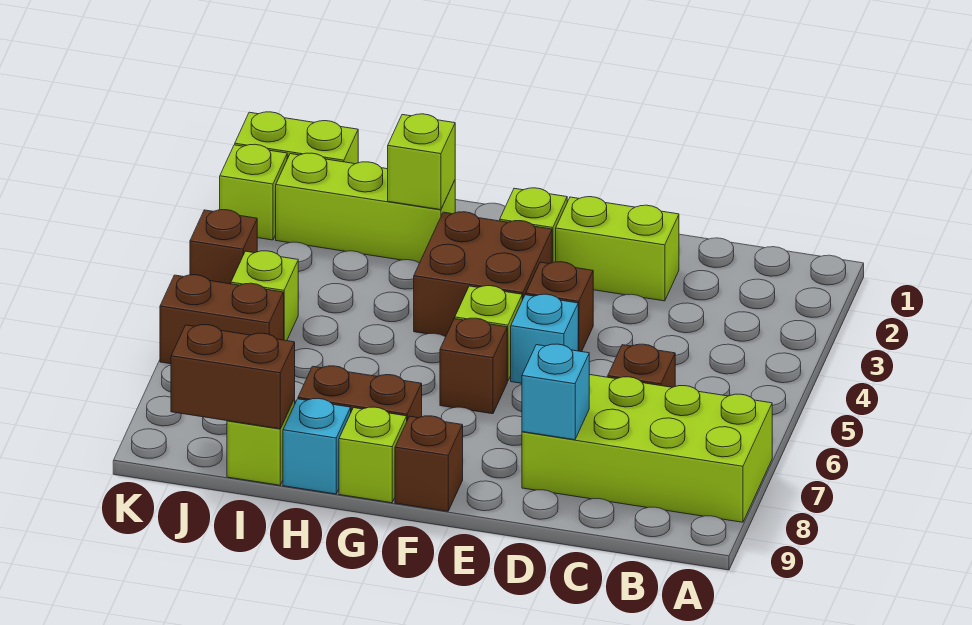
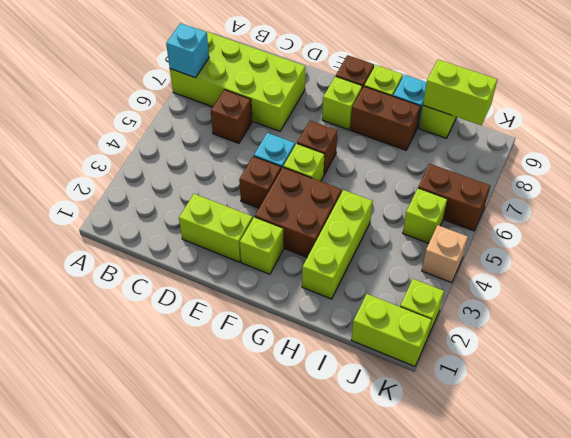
cyan 1x1 brick [522,344,589,440] -> cyan 1x1 brick moved to [166,23,209,78]
lime 1x3 brick [276,153,455,263] -> lime 1x3 brick turned to [302,190,373,299]
lime 1x1 brick [388,114,455,210] -> lime 1x1 brick moved to [322,76,362,130]
brown 1x2 brick [171,325,295,429] -> lime 1x2 brick [423,59,497,126]
brown 1x1 brick [190,210,257,284] -> tan 1x1 brick [422,225,468,283]

